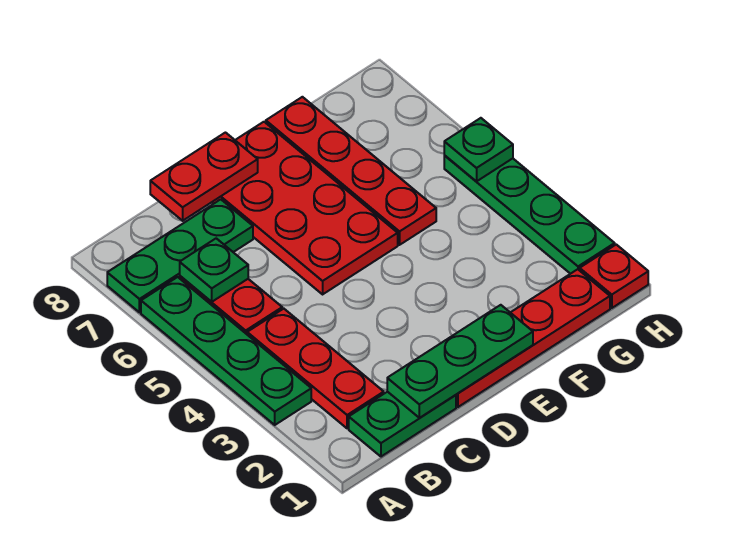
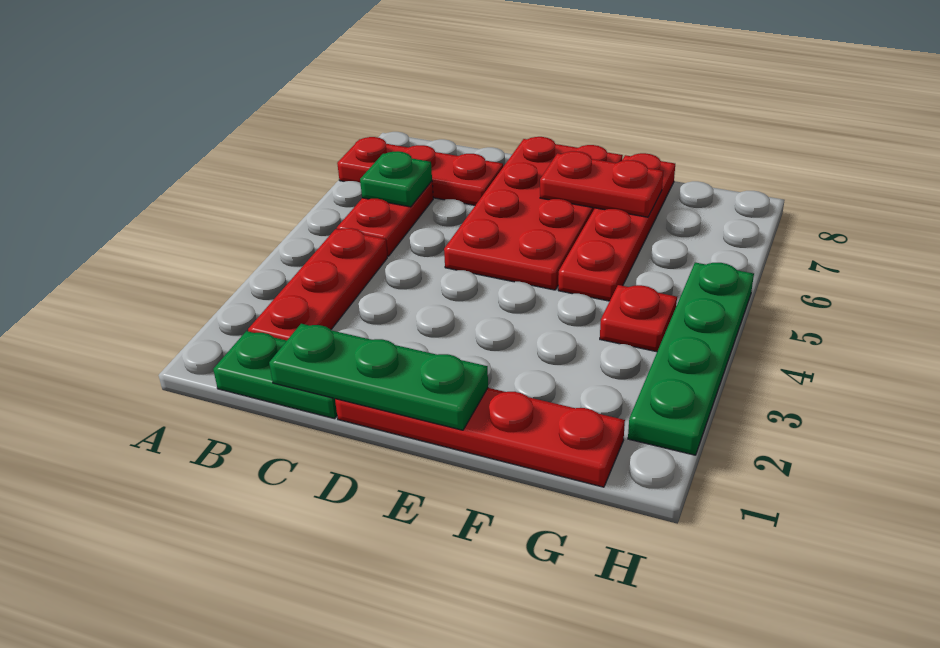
green 1x4 plate [141,277,311,425] -> none
green 1x3 plate [107,199,253,312] -> red 1x3 plate [337,137,503,205]
red 1x2 plate [150,133,258,221] -> red 1x2 plate moved to [540,151,663,217]
red 1x1 plate [580,245,648,308] -> red 1x1 plate moved to [600,285,677,352]
green 1x1 plate [444,118,513,181] -> none

